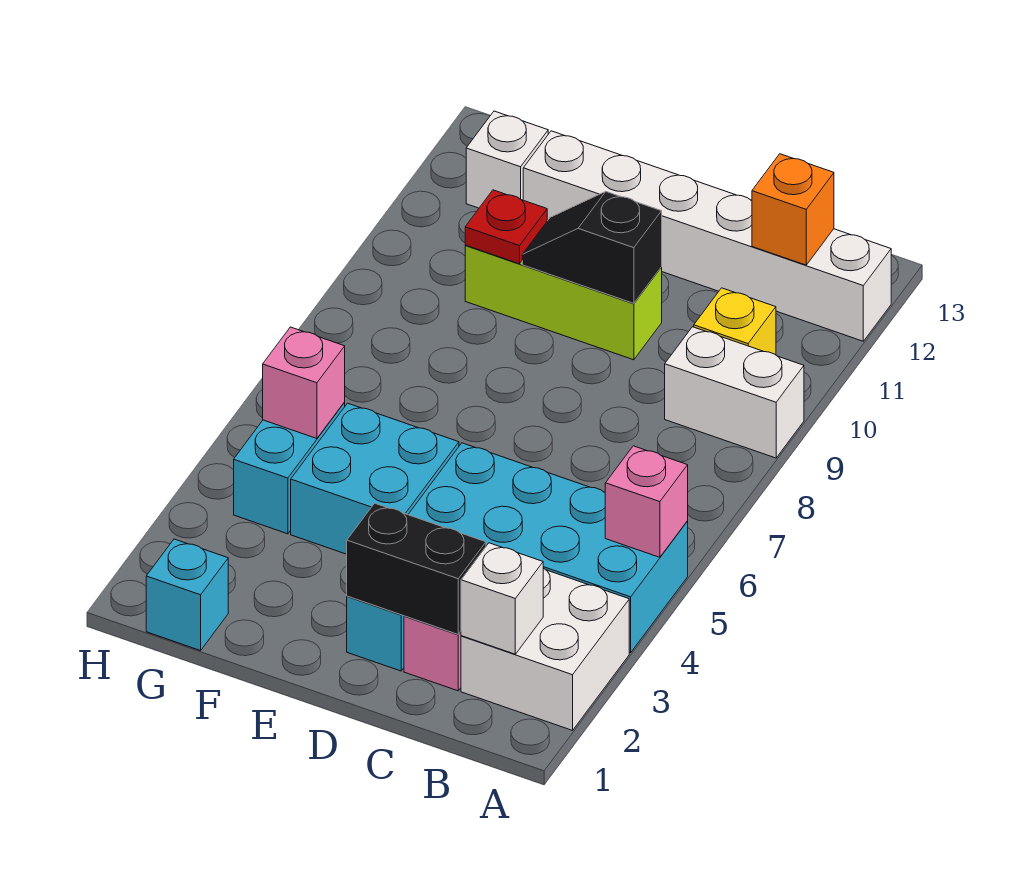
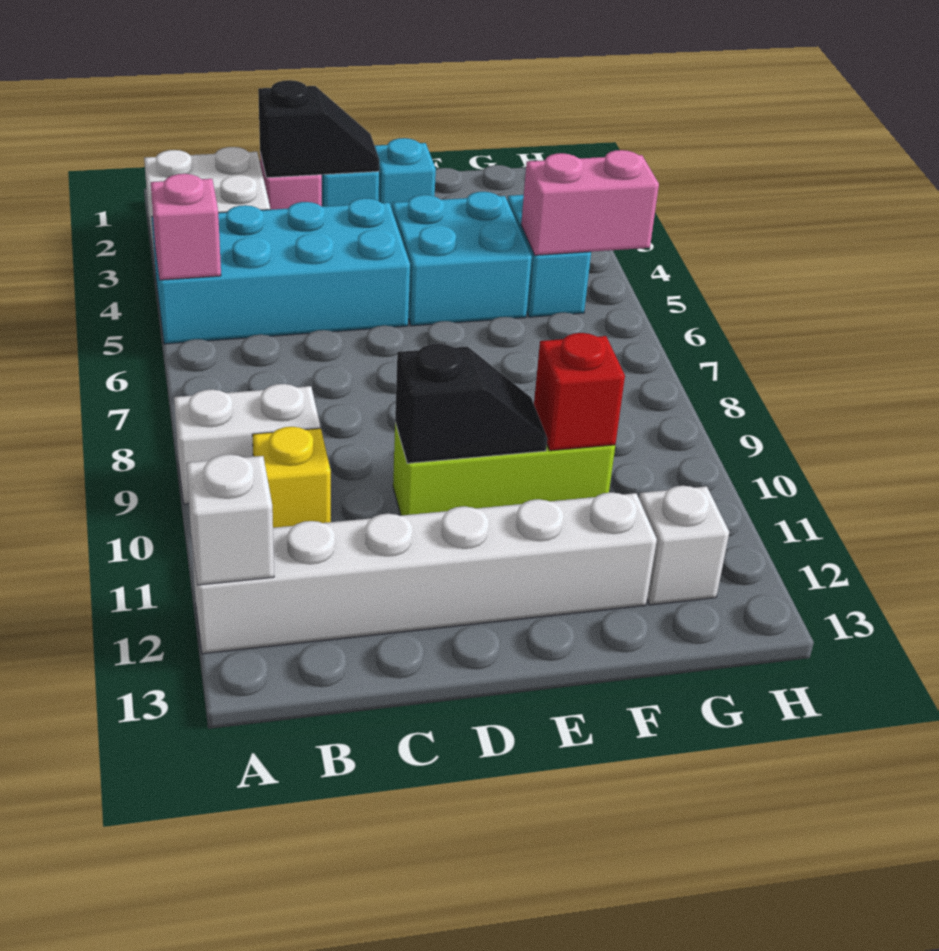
white 1x1 brick [461,543,543,654] -> white 1x1 brick moved to [186,454,274,585]
orange 1x1 brick [752,154,834,265] -> none
black 1x2 brick [347,503,486,634] -> black 1x2 slope [258,80,379,178]
red 1x1 plate [465,190,547,264] -> red 1x1 brick [534,333,625,451]
cyan 1x1 brick [146,539,228,651] -> cyan 1x1 brick moved to [375,138,436,209]
pink 1x1 brick [263,327,345,439] -> pink 1x2 brick [521,150,659,255]

